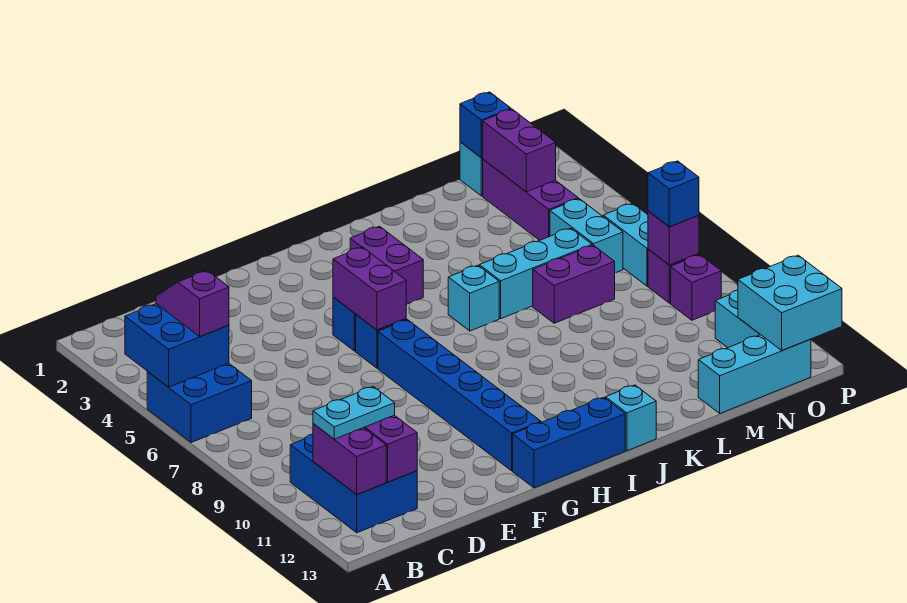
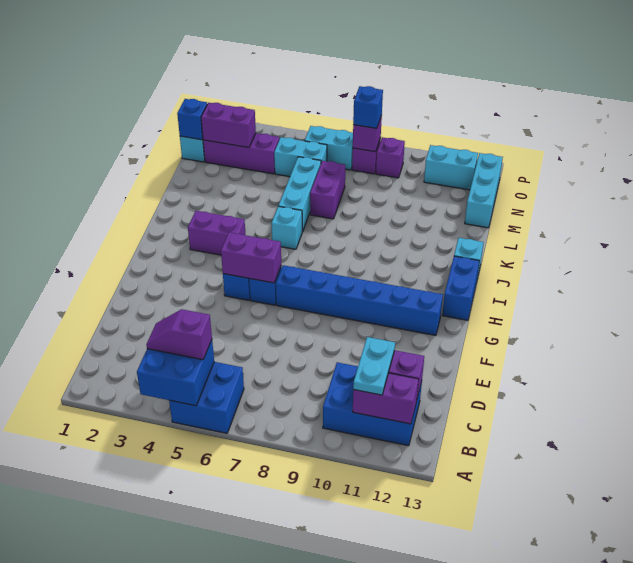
blue 1x3 brick [513,398,625,488] -> blue 1x2 brick [442,256,479,320]
cyan 2x2 brick [738,255,842,350] -> none

